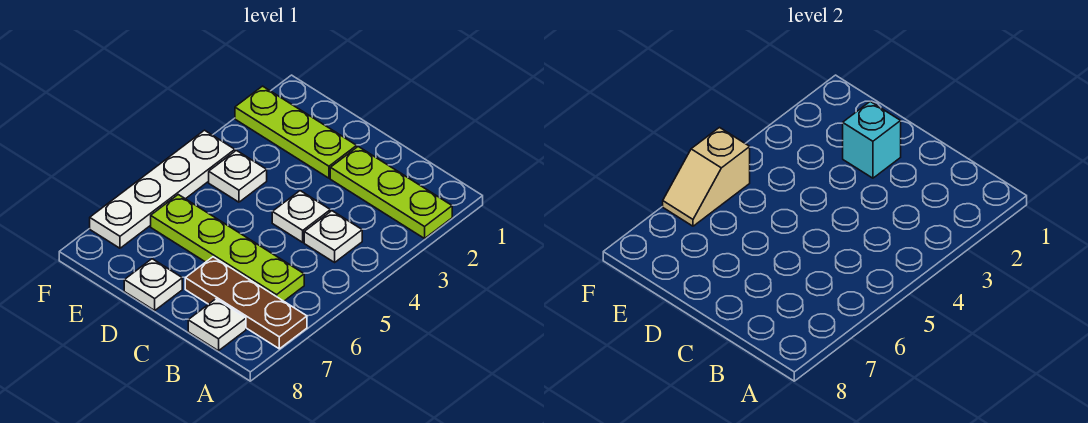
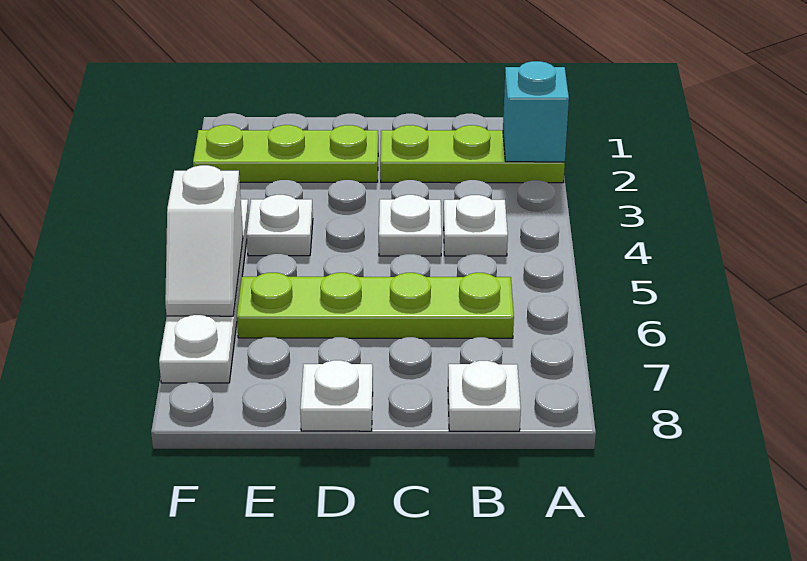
brown 1x3 plate [185,257,307,349] -> none
cyan 1x1 brick [843,101,901,178] -> cyan 1x1 brick moved to [503,61,569,162]
tan 1x2 slope [663,128,750,226] -> white 1x2 slope [165,165,243,316]

